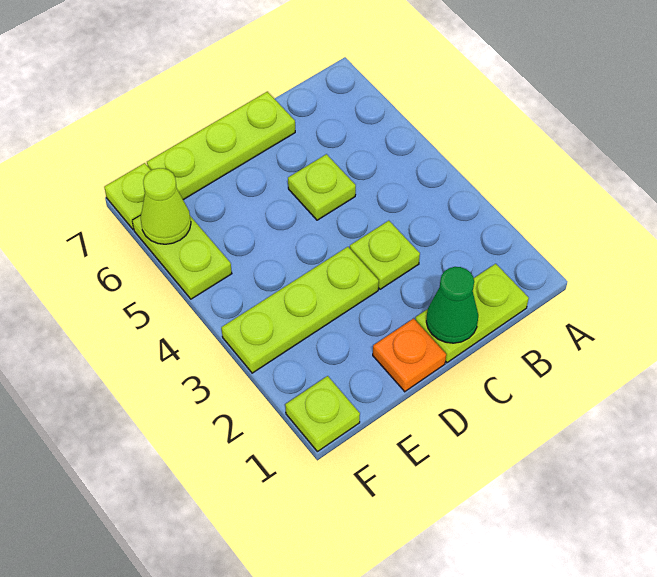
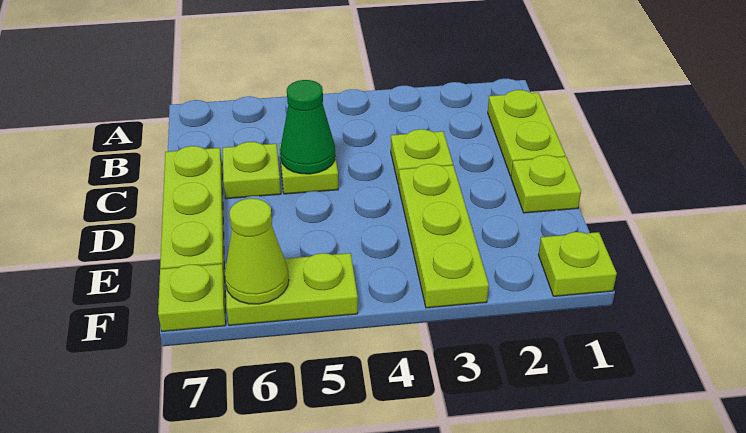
green 1x1 cone [426,267,478,343] -> green 1x1 cone moved to [280,80,335,174]
none -> lime 1x1 plate [223,142,281,199]
orange 1x1 plate [373,319,446,392] -> lime 1x1 plate [511,155,581,213]

